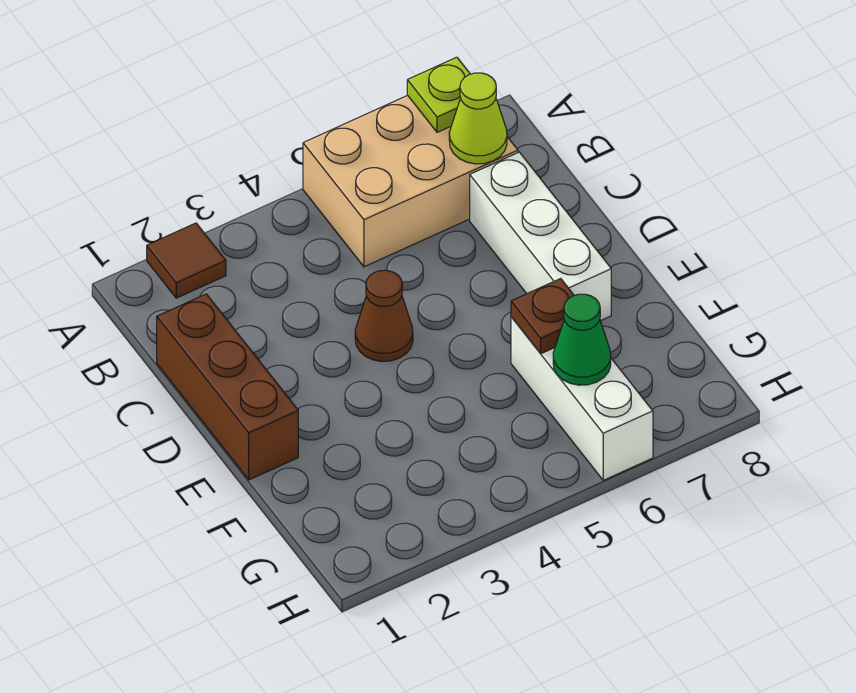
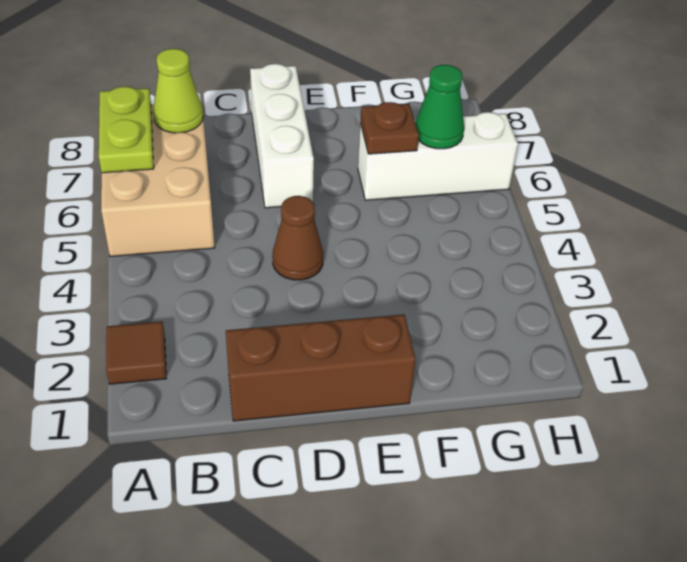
lime 1x1 plate [407,57,470,132] -> lime 1x2 plate [99,86,154,173]
white 1x3 brick [470,152,611,321] -> white 1x3 brick turned to [250,64,314,208]

